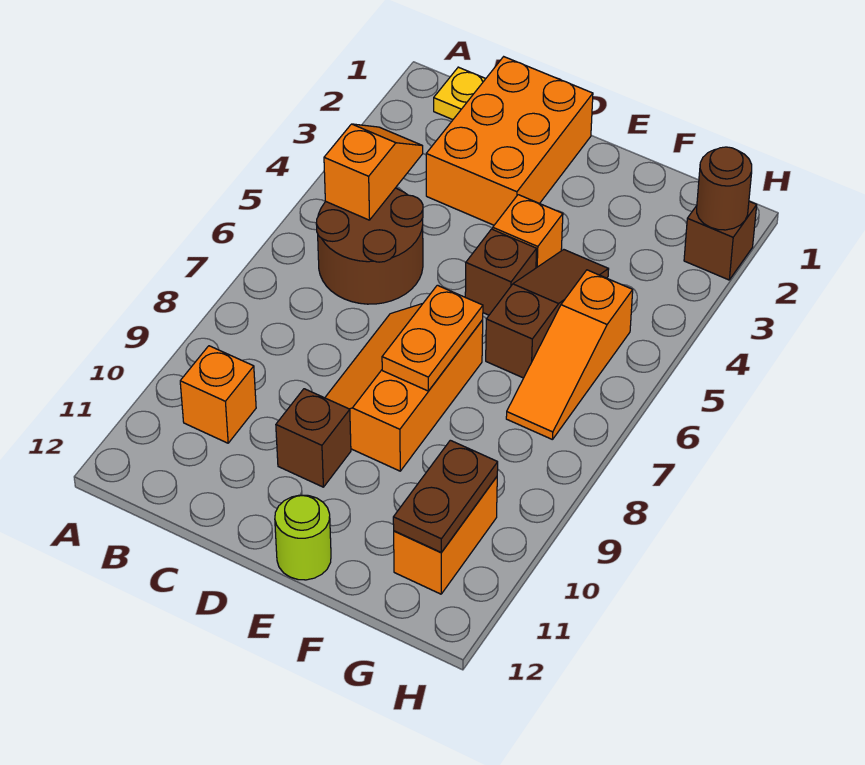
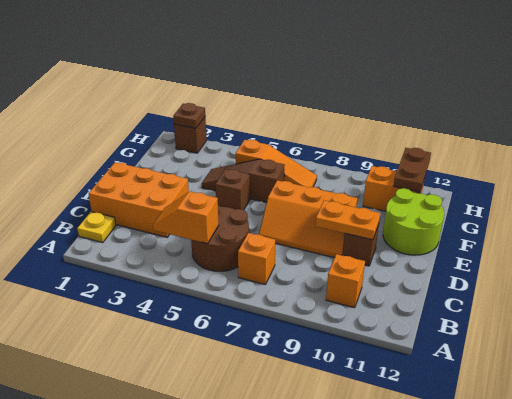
orange 1x1 brick [493,195,563,268] -> orange 1x1 brick moved to [238,233,275,284]
orange 1x2 plate [382,285,483,391] -> orange 1x2 plate moved to [315,200,380,240]
lime 1x1 round brick [275,495,331,580] -> lime 2x2 round brick [383,188,444,255]
brown 1x2 plate [393,440,498,552] -> brown 1x2 plate turned to [394,148,431,192]
brown 1x1 round brick [697,147,752,230] -> brown 1x1 plate [173,103,205,128]

